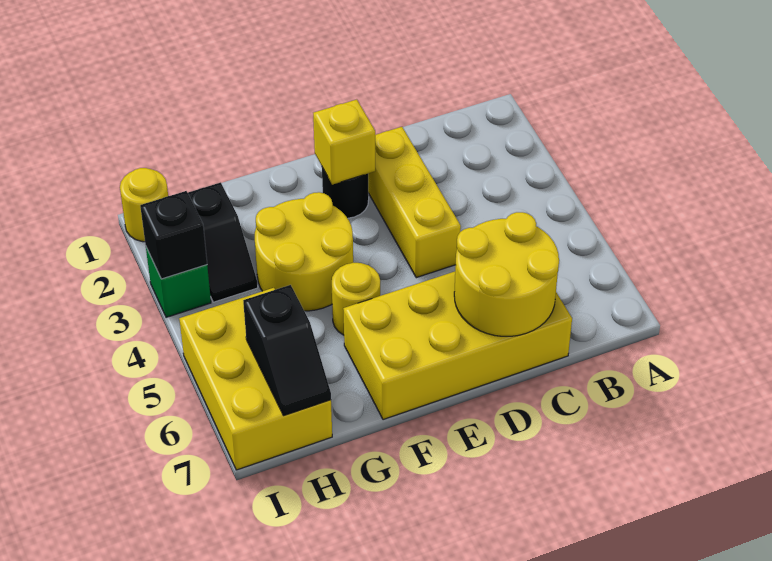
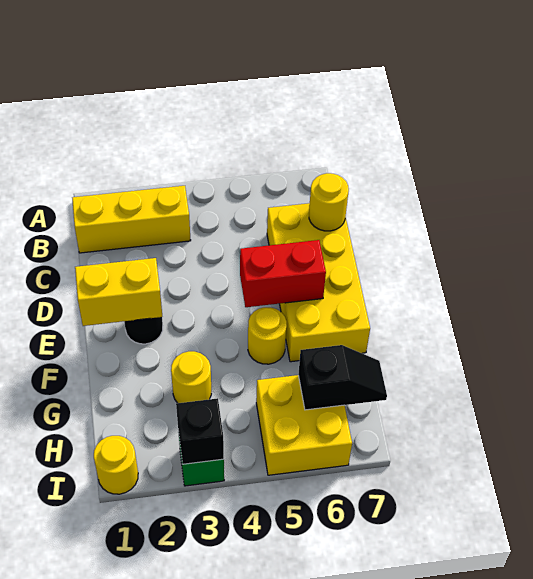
yellow 2x2 round brick [454,212,559,336] -> yellow 1x1 round brick [309,173,349,231]
yellow 1x3 brick [368,127,461,278] -> yellow 1x3 brick moved to [72,186,191,253]
yellow 1x1 brick [313,99,375,185] -> yellow 1x2 brick [75,258,162,326]
none -> red 1x2 brick [240,240,326,307]
yellow 2x2 round brick [255,192,353,311] -> yellow 1x1 round brick [171,351,211,403]
black 1x2 slope [188,182,258,302] -> none
yellow 2x3 brick [179,288,332,470] -> yellow 2x2 brick [256,375,352,475]

